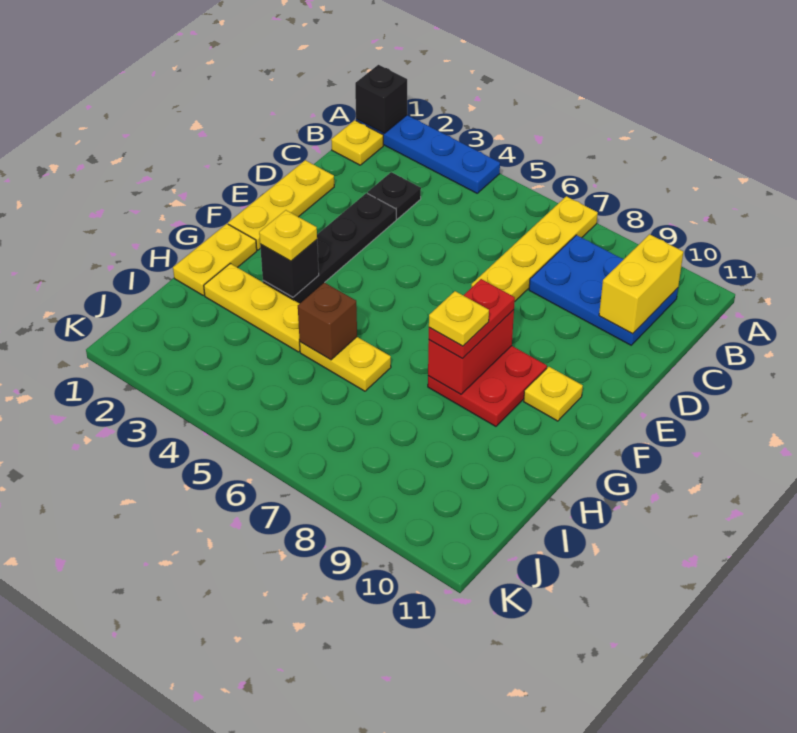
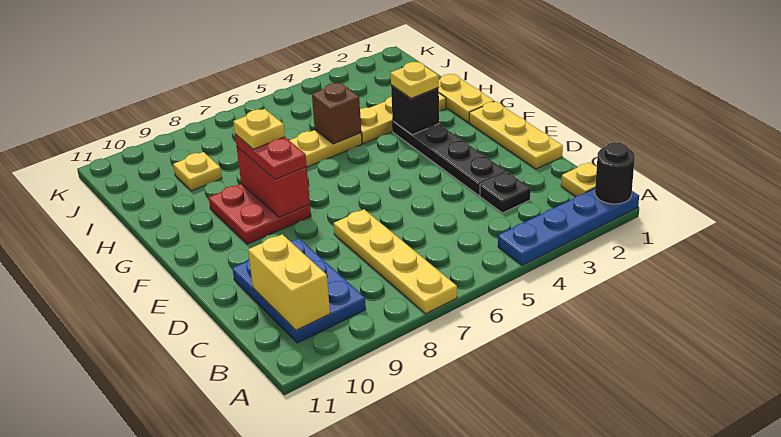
black 1x1 brick [355,65,407,133] -> black 1x1 round brick [595,142,635,204]
blue 2x3 plate [529,235,678,345] -> blue 2x3 plate turned to [233,238,366,343]
yellow 1x1 plate [524,367,583,421] -> yellow 1x1 plate moved to [173,152,222,191]

